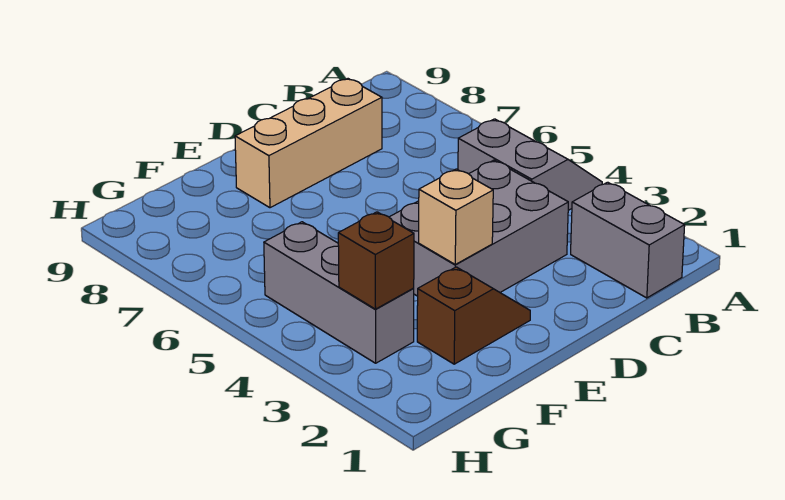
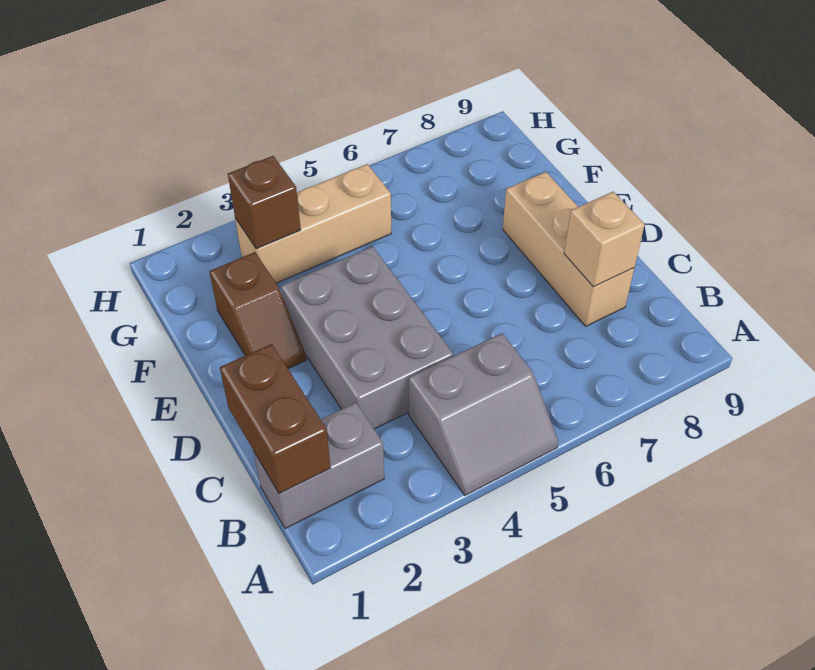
none -> brown 1x2 brick [220,344,331,493]
tan 1x1 brick [419,169,493,264] -> tan 1x1 brick moved to [564,192,645,287]
grey 1x3 brick [264,222,414,363] -> tan 1x3 brick [235,164,391,283]

